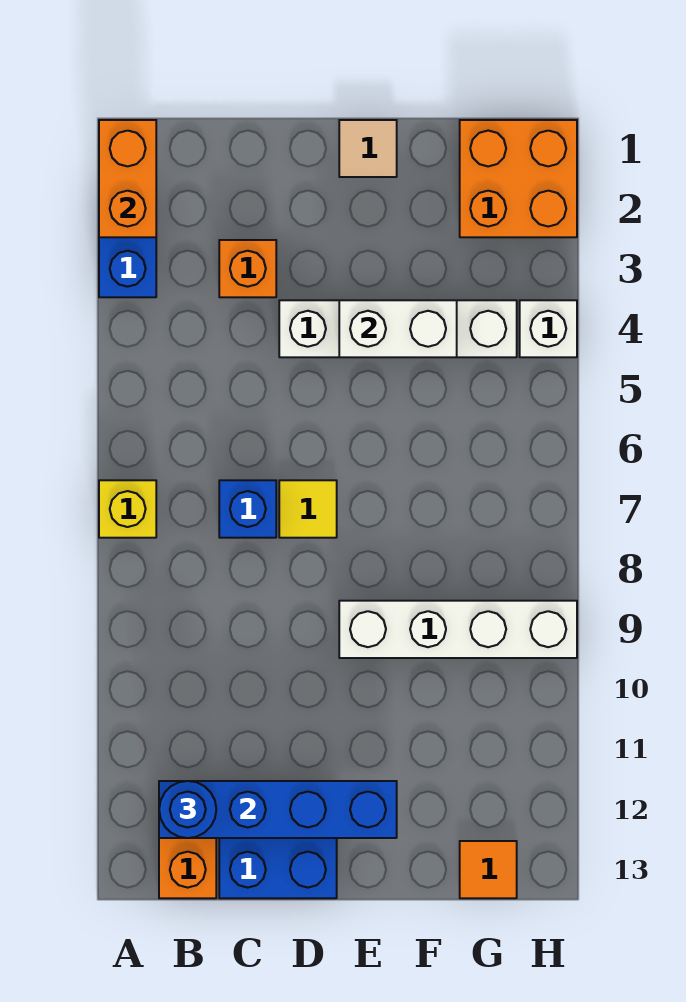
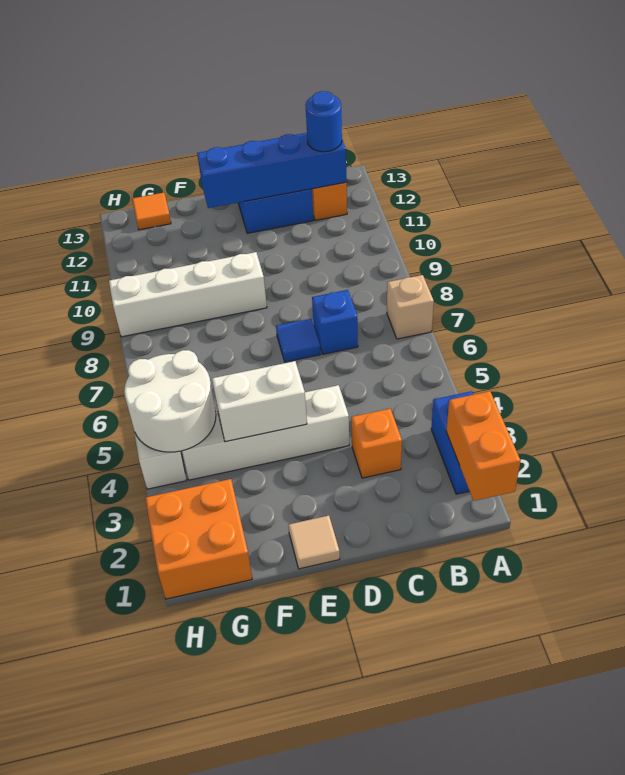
yellow 1x1 brick [99,480,156,538] -> tan 1x1 brick [387,275,434,339]
yellow 1x1 tile [279,480,337,538] -> blue 1x1 tile [276,319,320,362]
none -> white 2x2 round brick [124,350,216,452]

